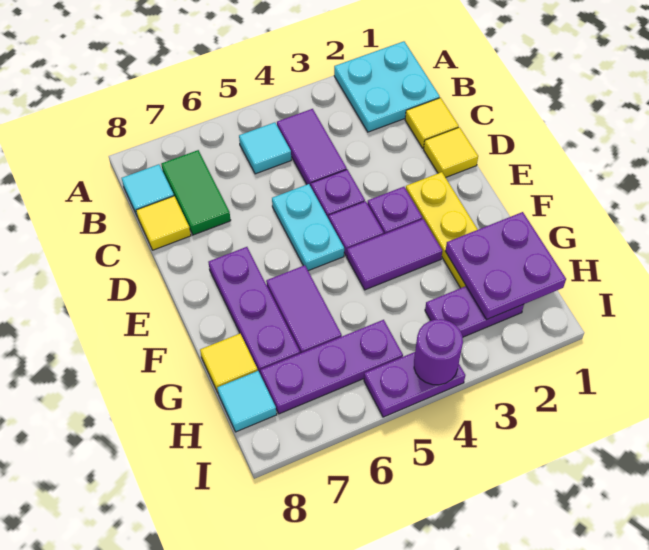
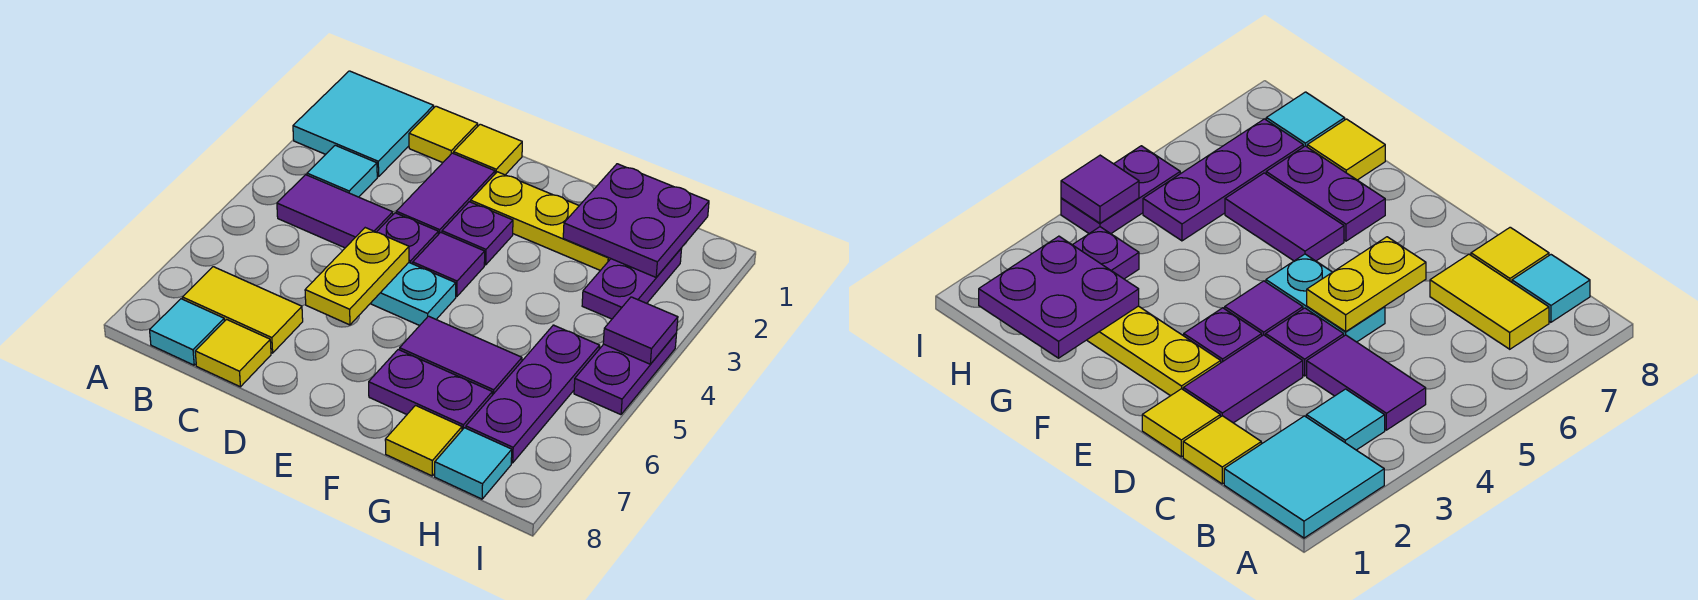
cyan 2x2 plate [334,41,440,132] -> cyan 2x2 tile [293,71,434,177]
cyan 1x1 tile [239,122,291,174] -> cyan 1x1 tile moved to [307,145,377,197]
green 1x2 tile [161,150,231,235] -> yellow 1x2 tile [182,267,303,353]
none -> yellow 1x2 plate [305,228,409,325]
purple 1x3 plate [209,247,300,375] -> purple 1x2 plate [369,350,492,430]
purple 1x2 tile [347,219,442,290] -> purple 1x2 tile moved to [396,153,495,234]
purple 1x1 round brick [414,319,463,385] -> purple 1x1 tile [603,297,678,364]

